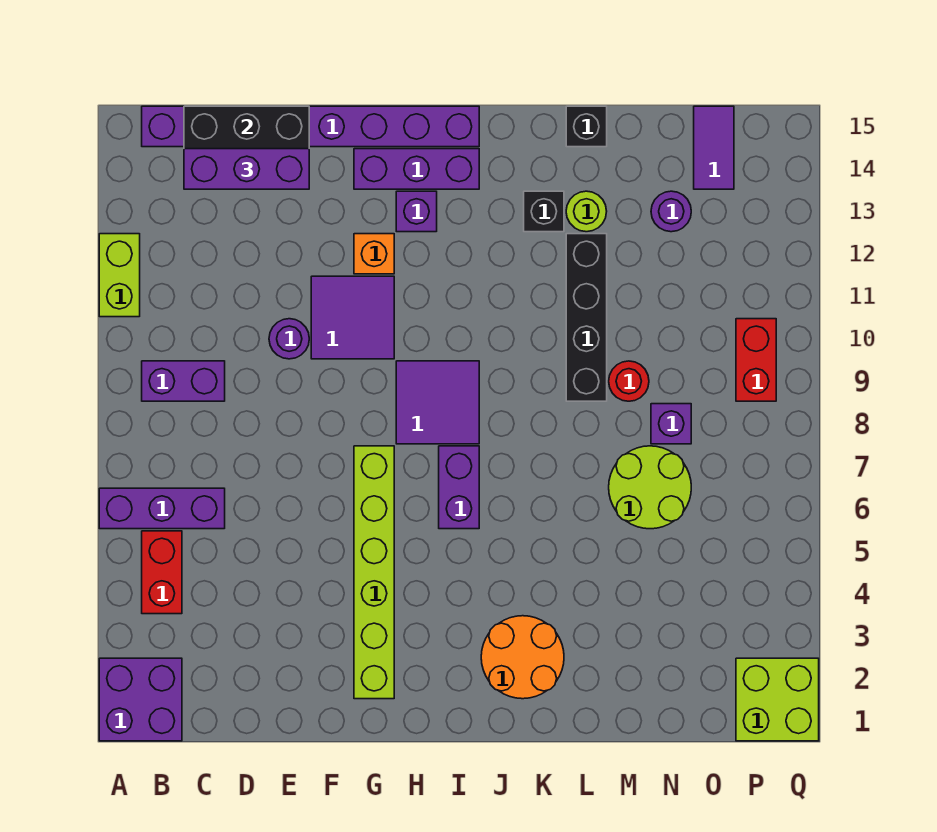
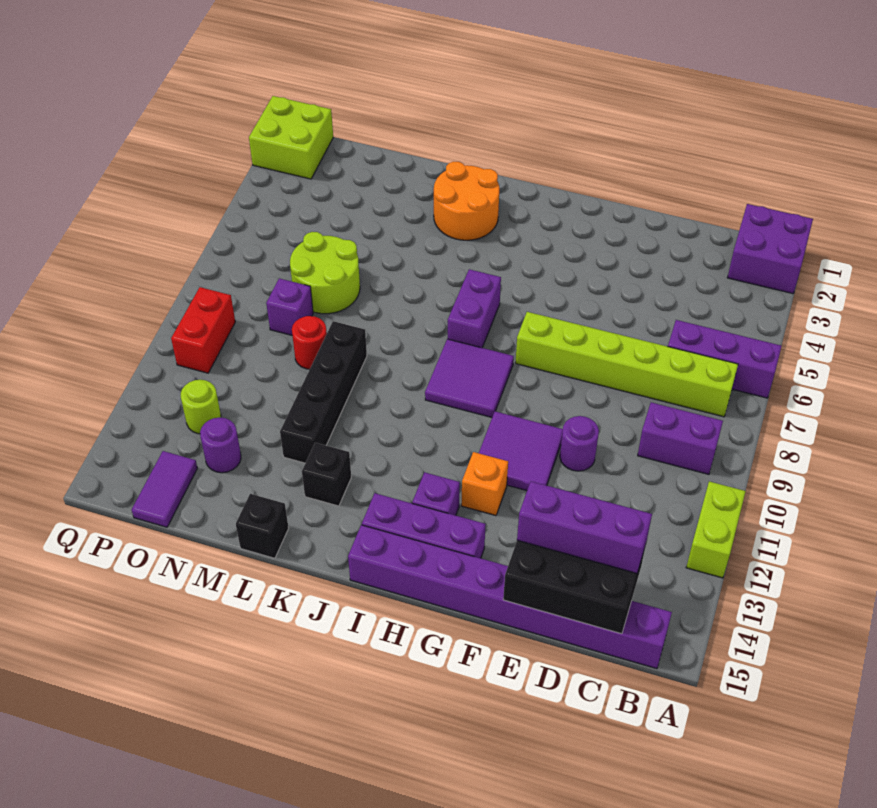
red 1x2 brick [142,531,182,614] -> none
lime 1x6 brick [354,446,394,699] -> lime 1x6 brick turned to [515,312,738,417]
lime 1x1 round brick [566,191,607,232] -> lime 1x1 round brick moved to [181,380,221,434]

